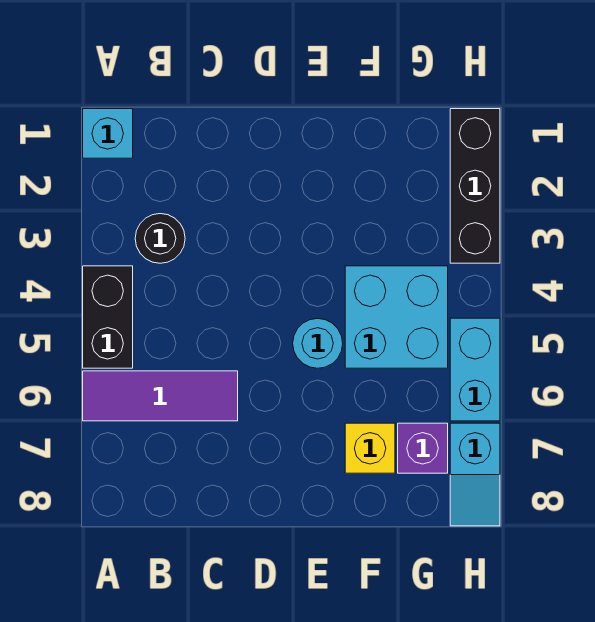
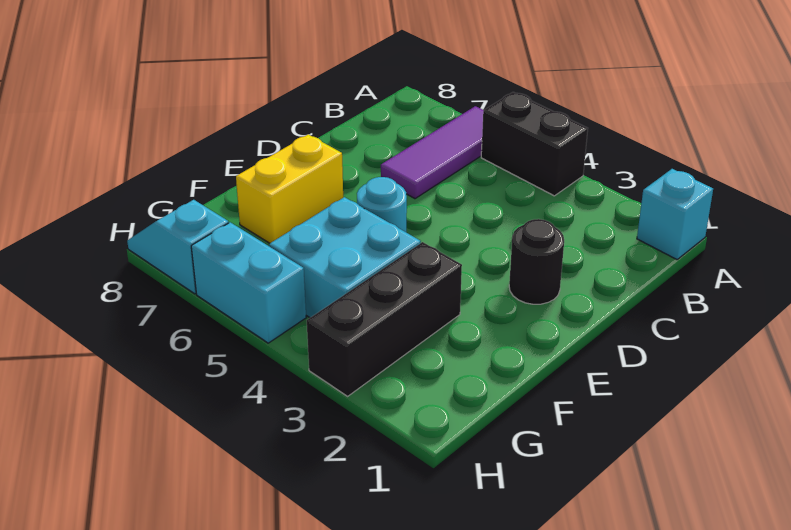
black 1x1 round brick [135,214,185,263] -> black 1x1 round brick moved to [509,219,564,304]
yellow 1x1 brick [345,423,395,473] -> yellow 1x2 brick [236,134,343,243]
purple 1x1 brick [398,423,448,473] -> none
black 1x3 brick [450,109,500,263] -> black 1x3 brick turned to [307,242,462,396]

